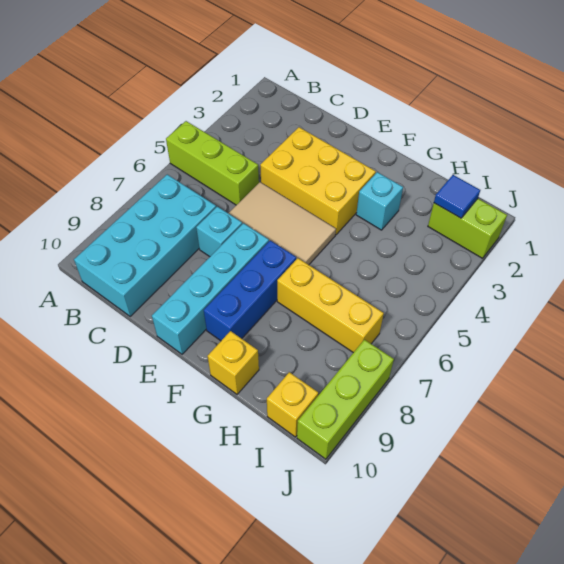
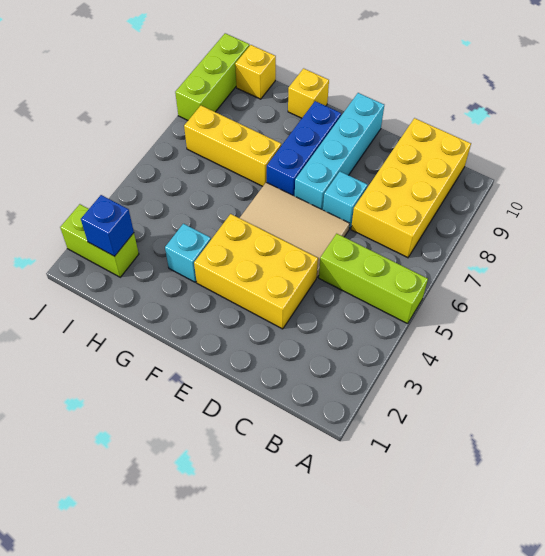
cyan 2x4 brick [74,174,216,317] -> yellow 2x4 brick [351,118,471,258]
blue 1x1 tile [434,175,480,218] -> blue 1x1 brick [81,195,134,256]

